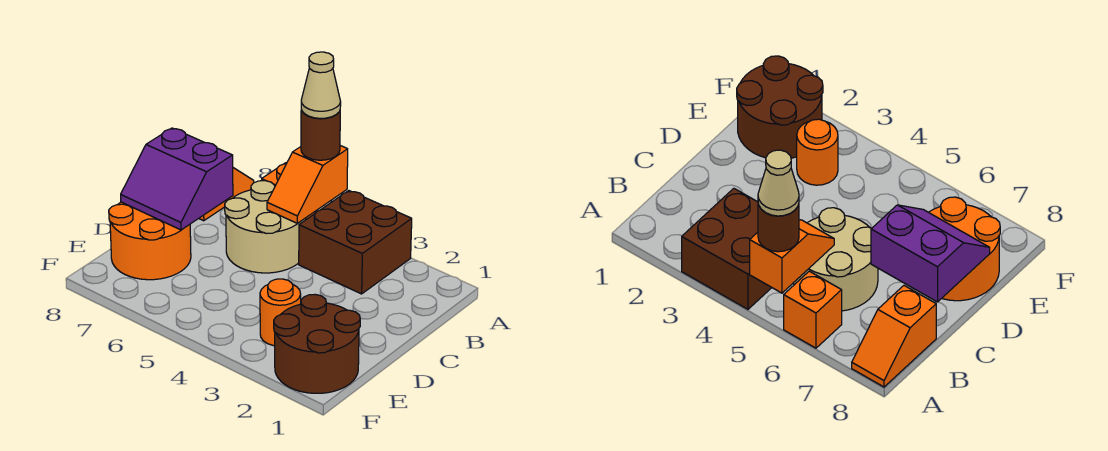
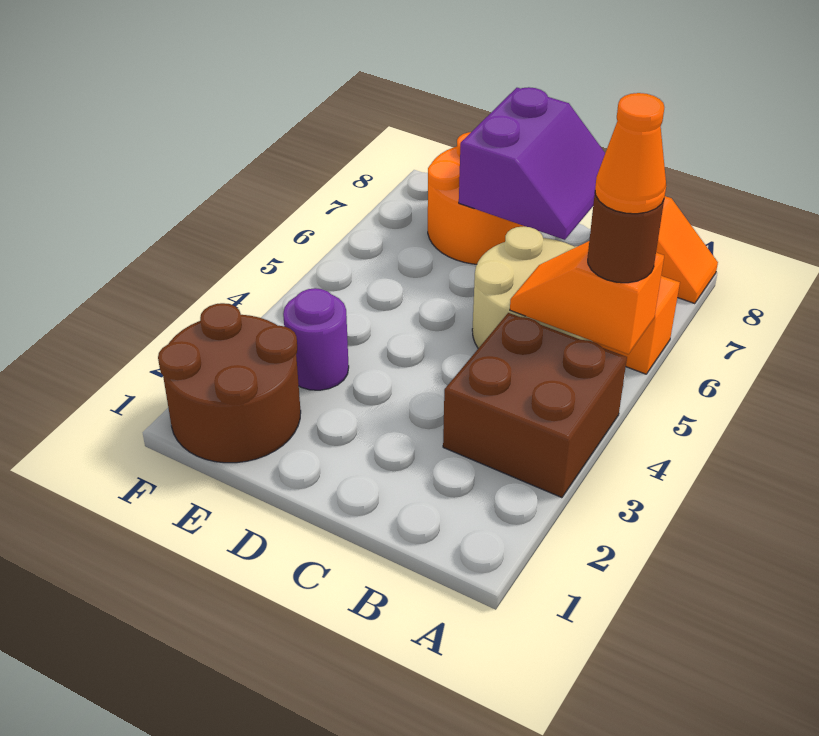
tan 1x1 cone [301,52,341,118] -> orange 1x1 cone [595,93,666,214]
purple 2x2 slope [121,128,233,230] -> purple 2x2 slope turned to [459,87,605,240]
orange 1x1 round brick [260,279,301,346] -> purple 1x1 round brick [283,288,349,390]

